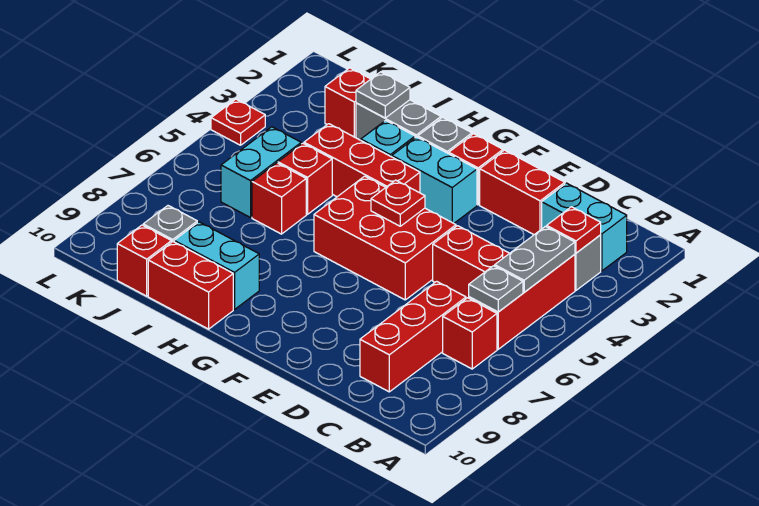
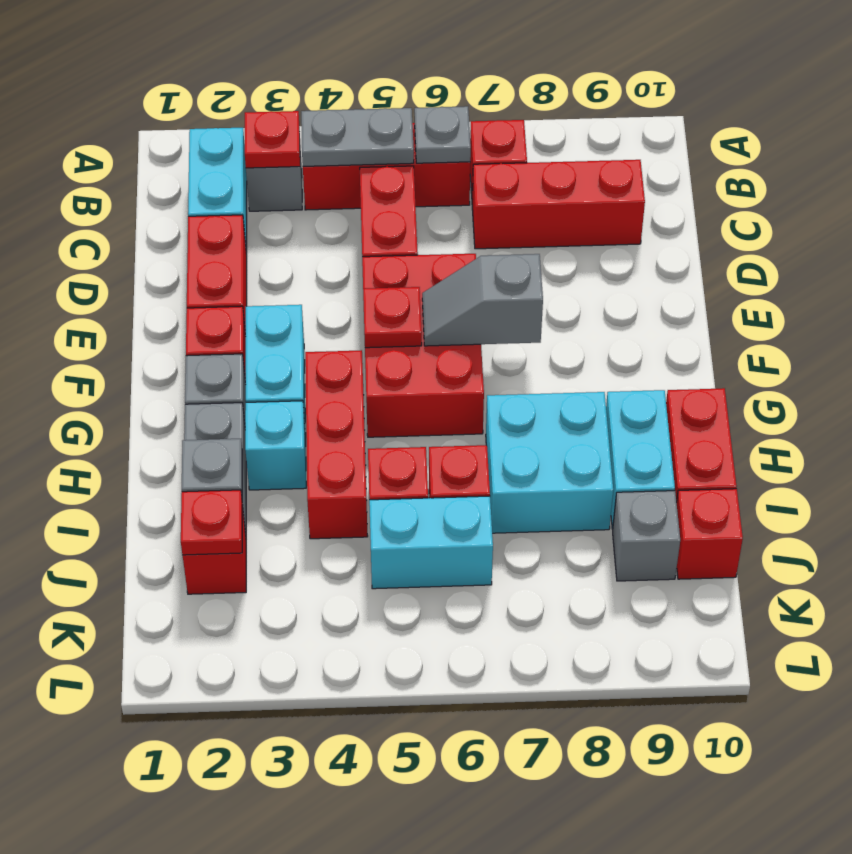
none -> grey 1x2 slope [422,254,543,346]
none -> cyan 2x2 brick [486,392,613,533]
red 1x1 plate [211,99,265,145] -> red 1x1 plate moved to [181,490,242,555]

